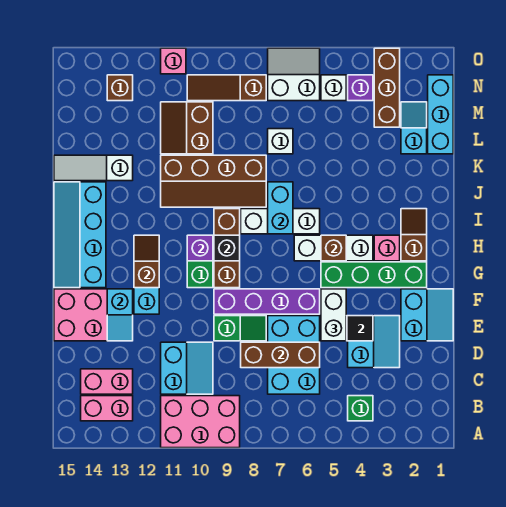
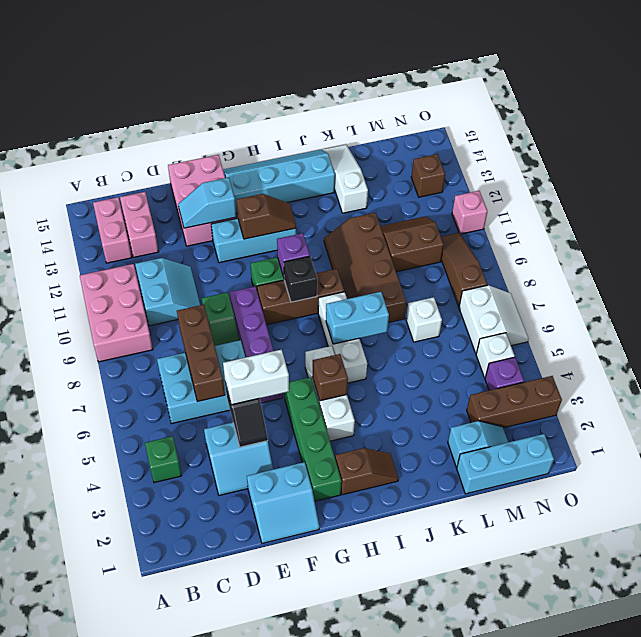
cyan 2x2 slope [161,342,213,394] -> cyan 2x2 slope turned to [135,258,200,326]
pink 1x1 brick [374,235,400,261] -> none

